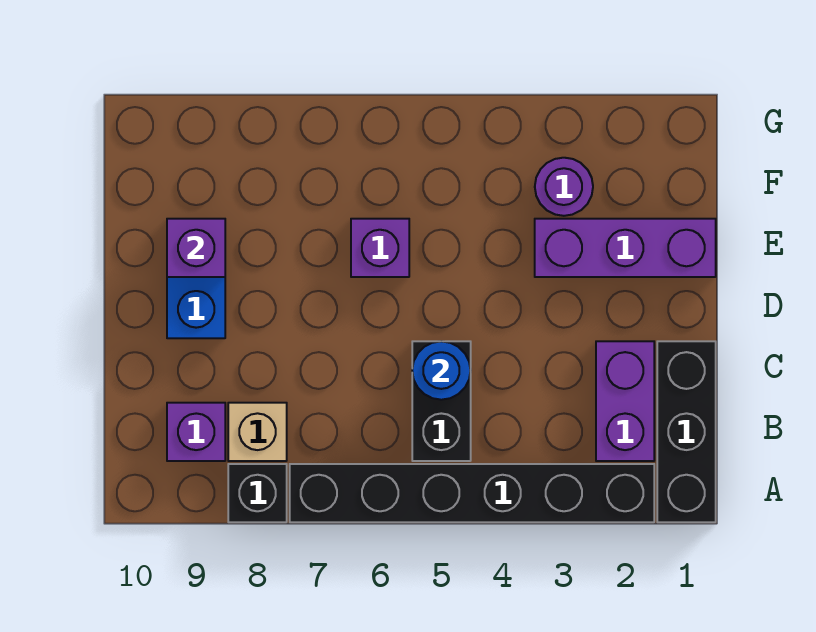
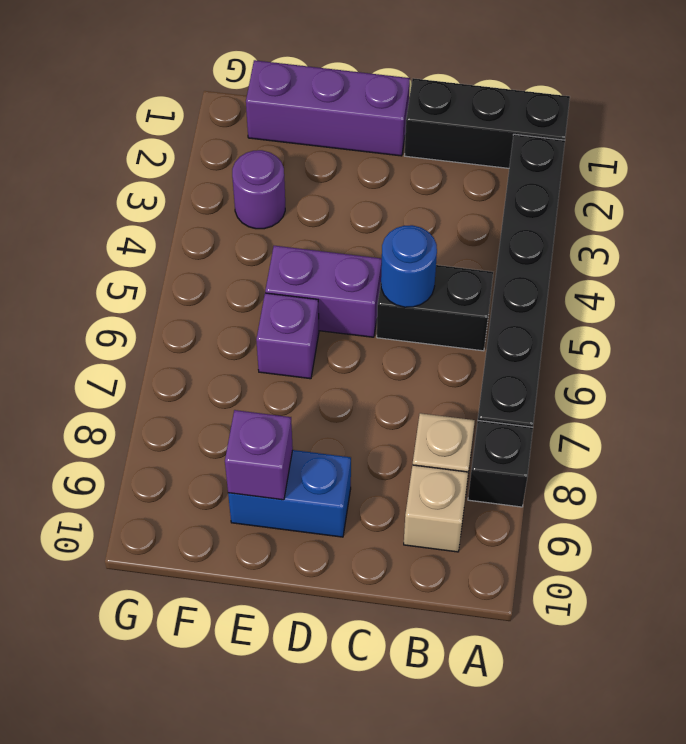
purple 1x2 brick [596,341,654,461] -> purple 1x2 brick moved to [265,246,382,337]
purple 1x1 brick [167,403,225,461] -> tan 1x1 brick [404,465,468,552]
purple 1x3 brick [535,219,716,277] -> purple 1x3 brick turned to [246,60,410,156]

